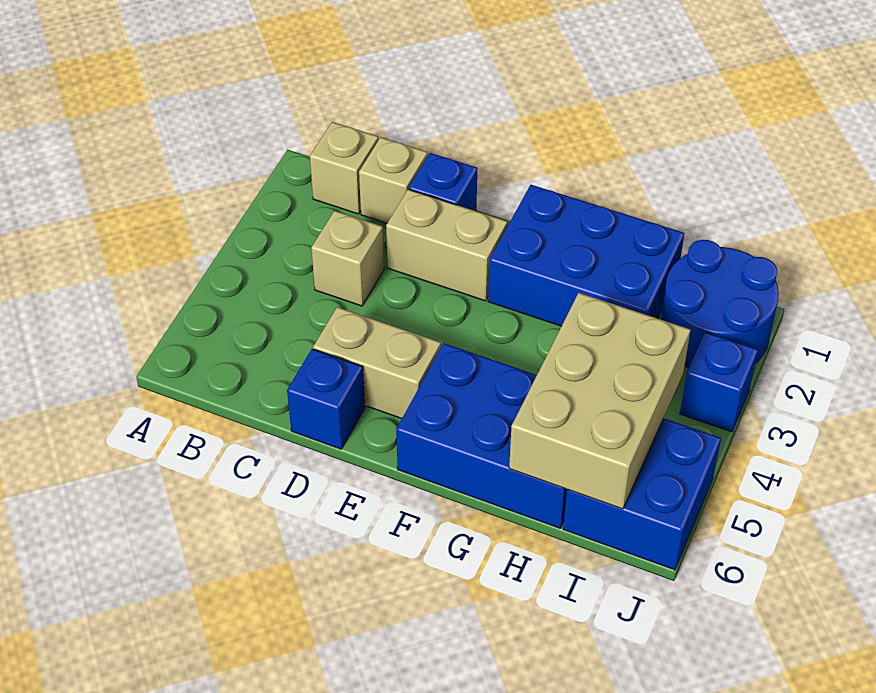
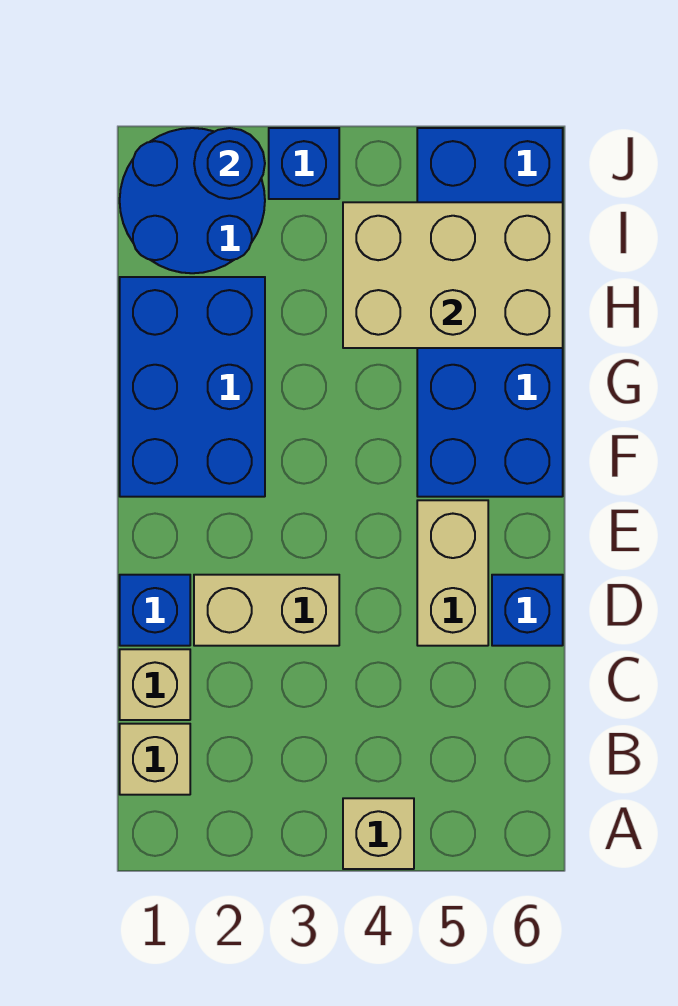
tan 1x1 brick [311,211,384,306] -> tan 1x1 brick moved to [343,798,414,869]
tan 1x2 brick [386,189,507,301] -> tan 1x2 brick turned to [194,575,339,646]
none -> blue 1x1 round brick [194,128,265,199]

